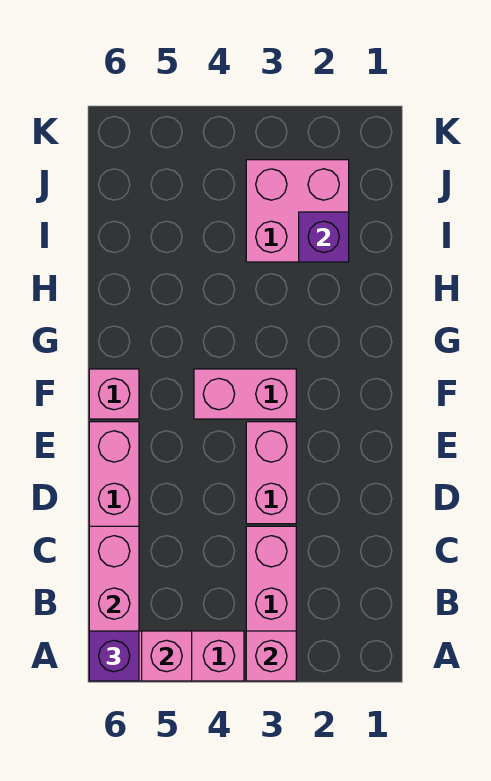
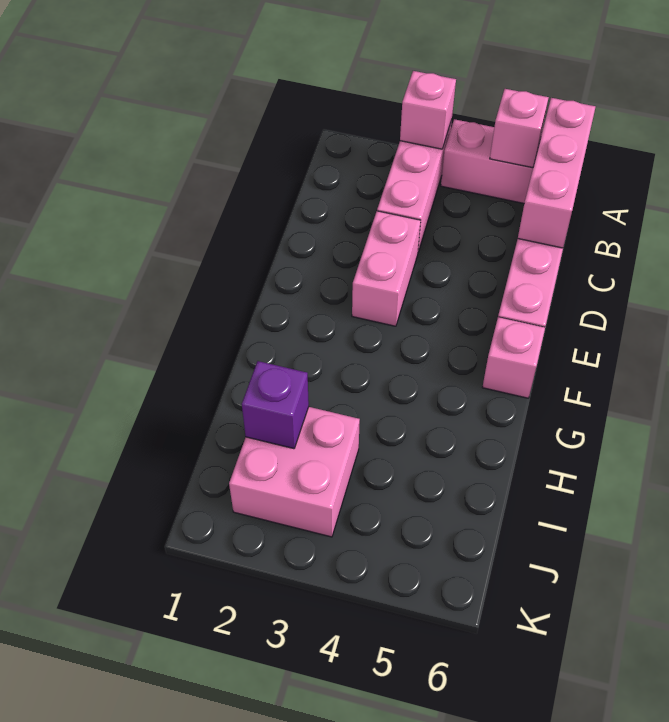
purple 1x1 brick [89,631,139,681] -> none
pink 1x2 brick [194,369,296,419] -> none

